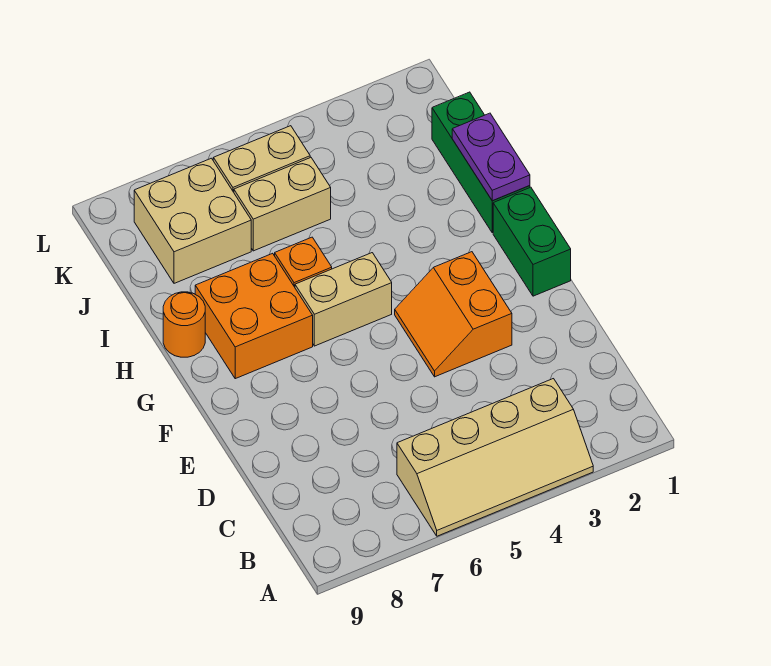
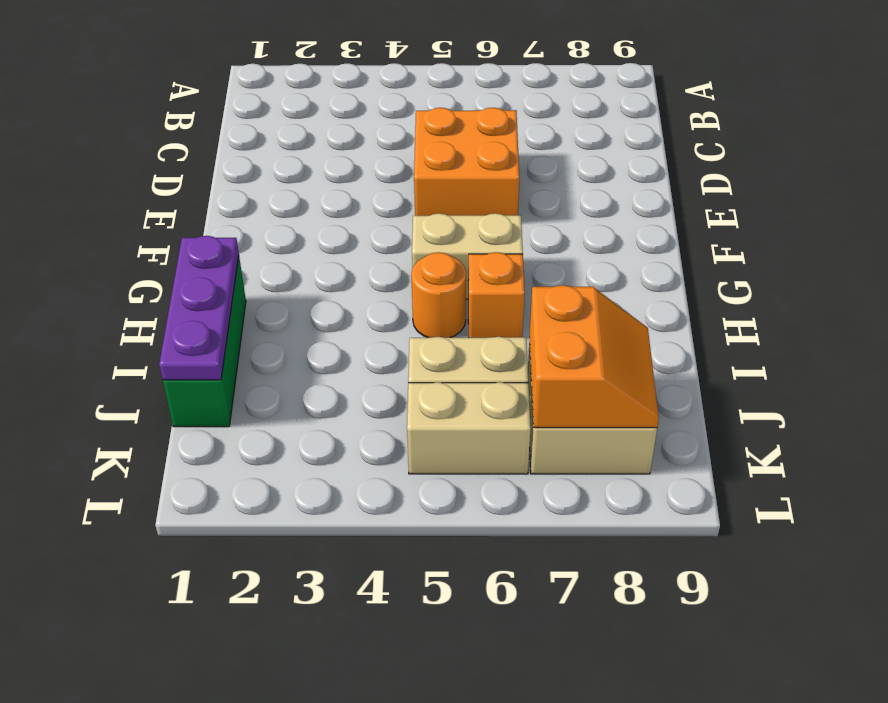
tan 2x4 slope [397,379,593,536] -> none
orange 2x2 slope [395,252,512,377] -> orange 2x2 slope moved to [529,285,659,428]
green 1x2 brick [493,187,571,296] -> none
orange 2x2 brick [195,253,313,379] -> orange 2x2 brick moved to [414,108,519,216]
purple 1x2 plate [452,113,530,201] -> purple 1x3 plate [159,236,239,380]
orange 1x1 round brick [163,292,205,357] -> orange 1x1 round brick moved to [411,252,466,338]

